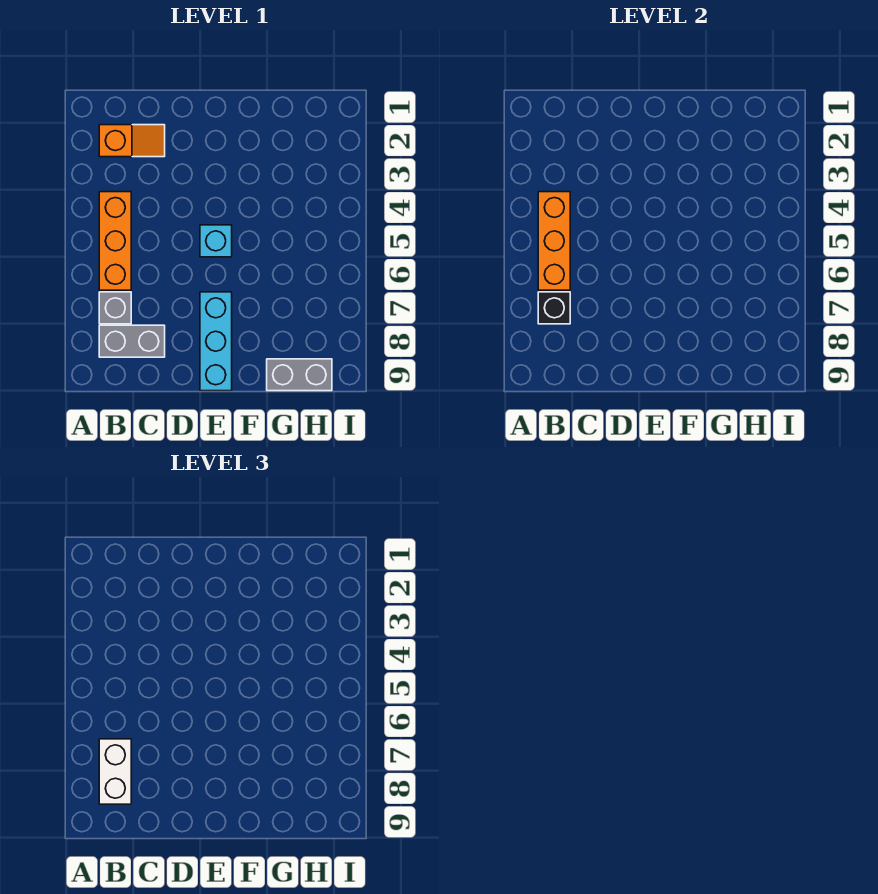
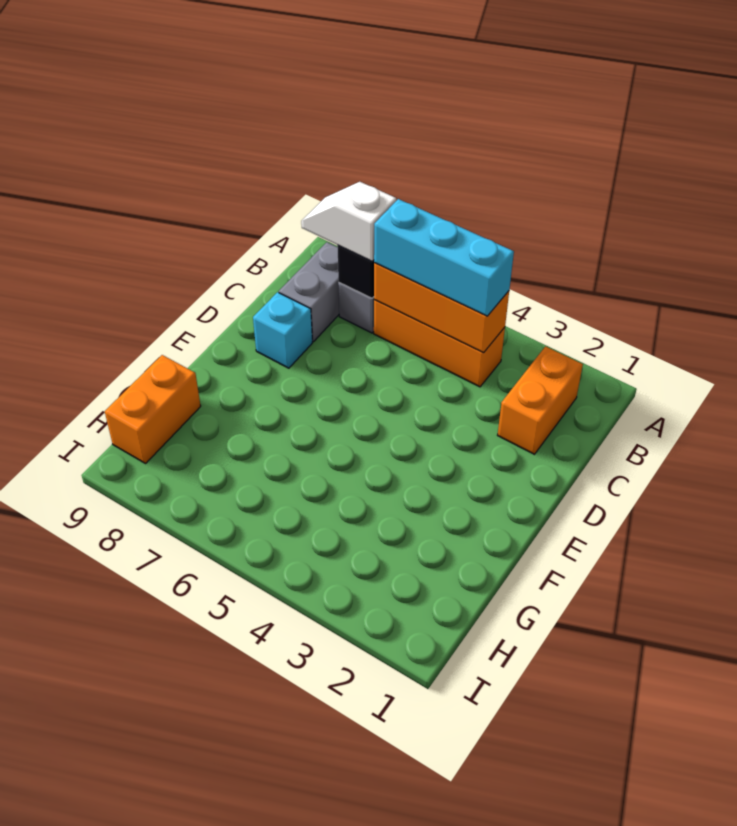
orange 1x2 slope [99,125,165,157] -> orange 1x2 brick [498,346,583,454]
white 1x2 brick [99,739,131,804] -> white 1x2 slope [301,182,396,261]
cyan 1x1 brick [200,225,232,257] -> cyan 1x1 brick moved to [253,292,312,368]
cyan 1x3 brick [200,292,232,391] -> cyan 1x3 brick moved to [374,199,514,316]
grey 1x2 brick [267,359,332,391] -> orange 1x2 brick [105,355,201,463]

